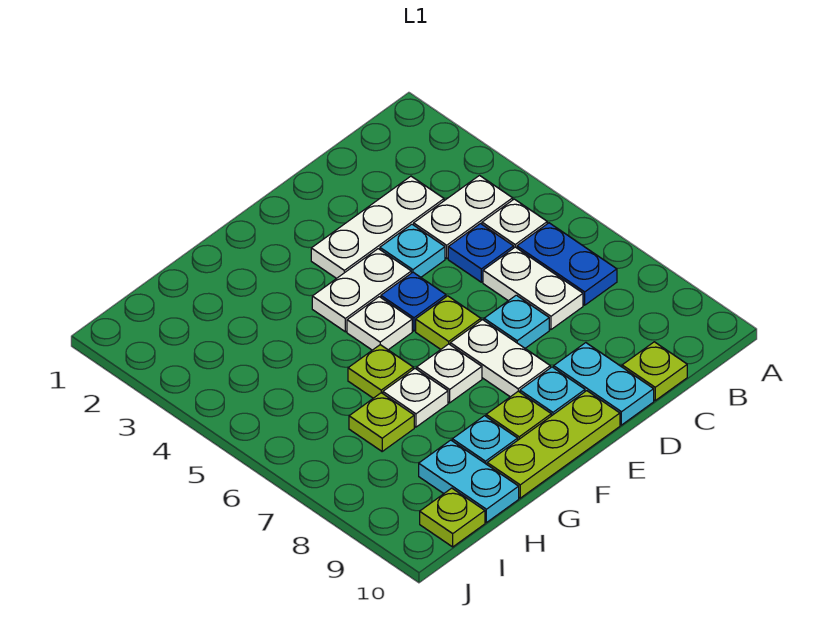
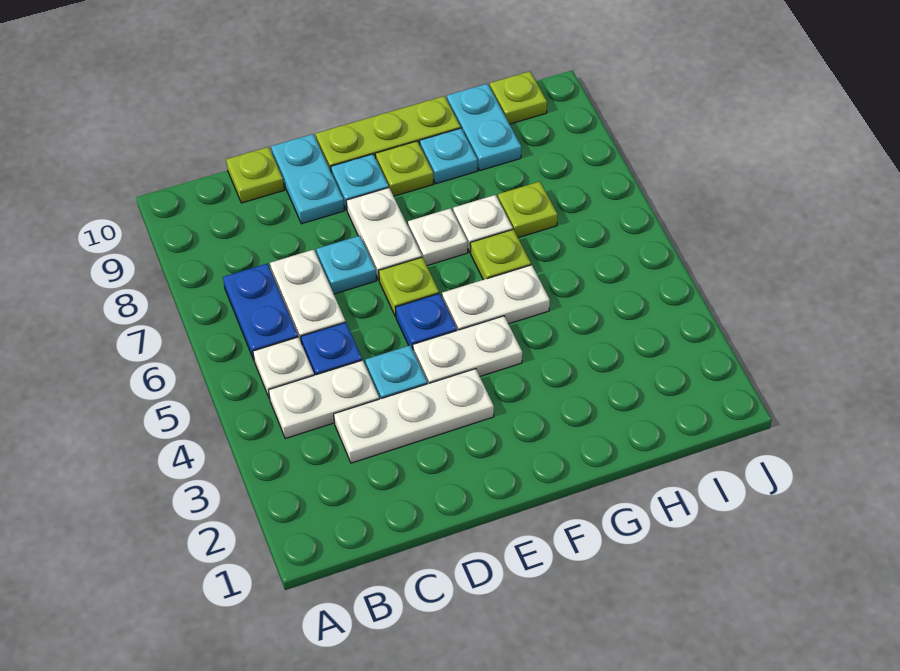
white 1x1 plate [347,297,412,350] -> white 1x2 plate [442,265,550,330]

